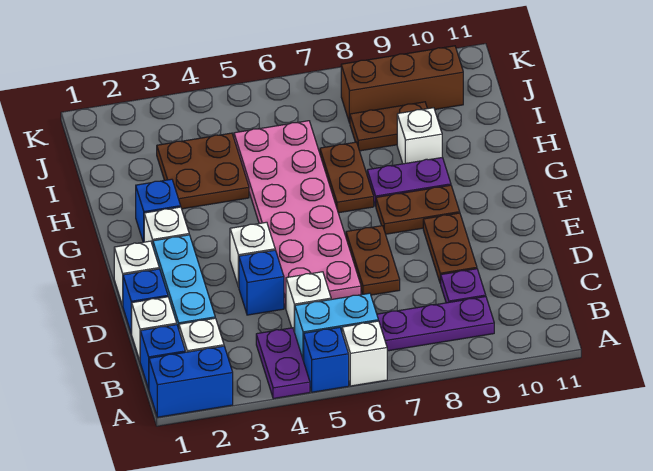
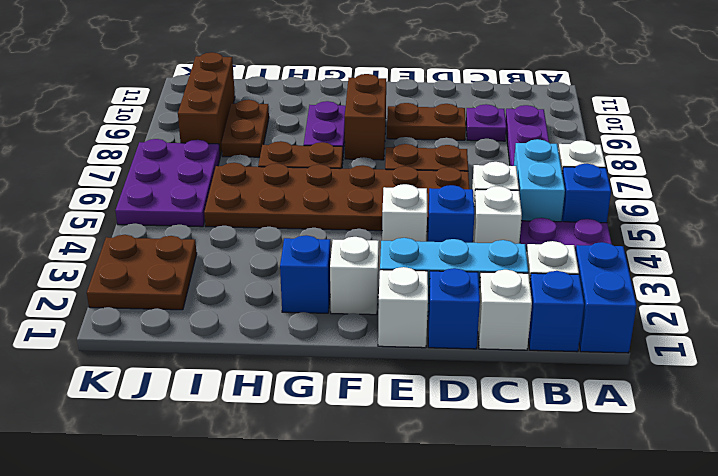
pink 2x6 plate [234,121,361,308] -> brown 2x6 plate [204,163,469,232]
brown 1x2 plate [376,185,460,234] -> brown 1x2 brick [345,74,386,160]
brown 2x2 plate [157,133,249,209] -> brown 2x2 plate moved to [87,235,197,310]
white 1x1 brick [397,108,442,164] -> white 1x1 brick moved to [473,186,522,244]
none -> purple 2x3 plate [115,139,220,227]

